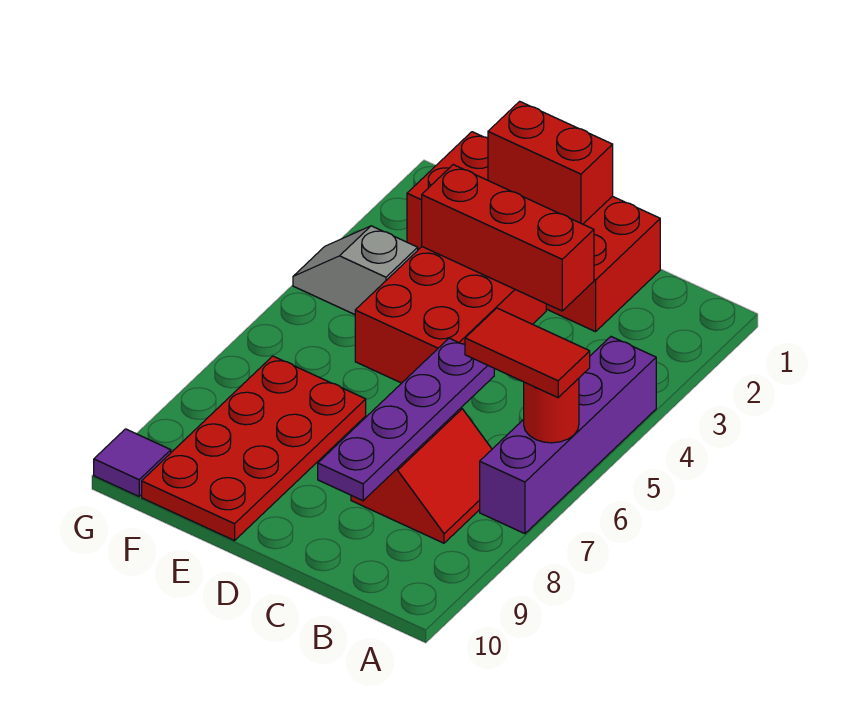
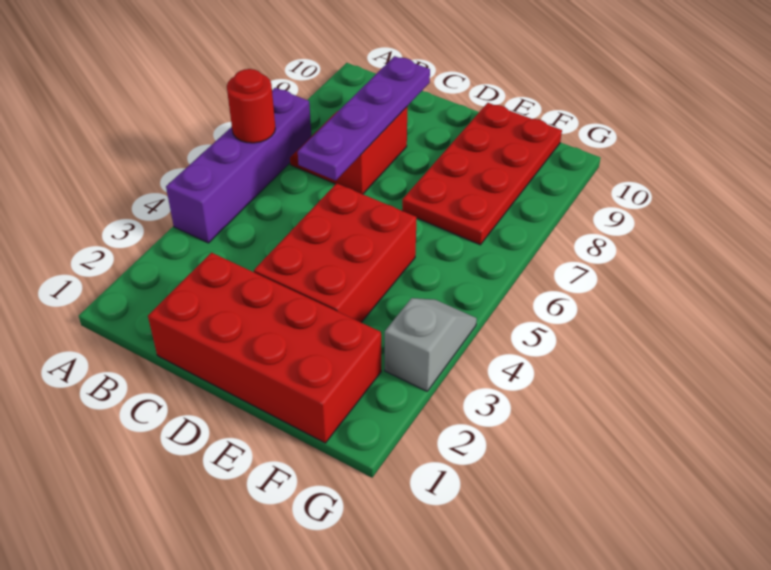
red 1x2 tile [465,308,590,397] -> none
red 1x3 brick [422,165,594,311] -> none
red 1x2 brick [488,101,613,224] -> none
grey 1x2 slope [293,226,418,315] -> grey 1x2 slope turned to [385,298,477,391]
purple 1x1 tile [94,429,171,496] -> none

